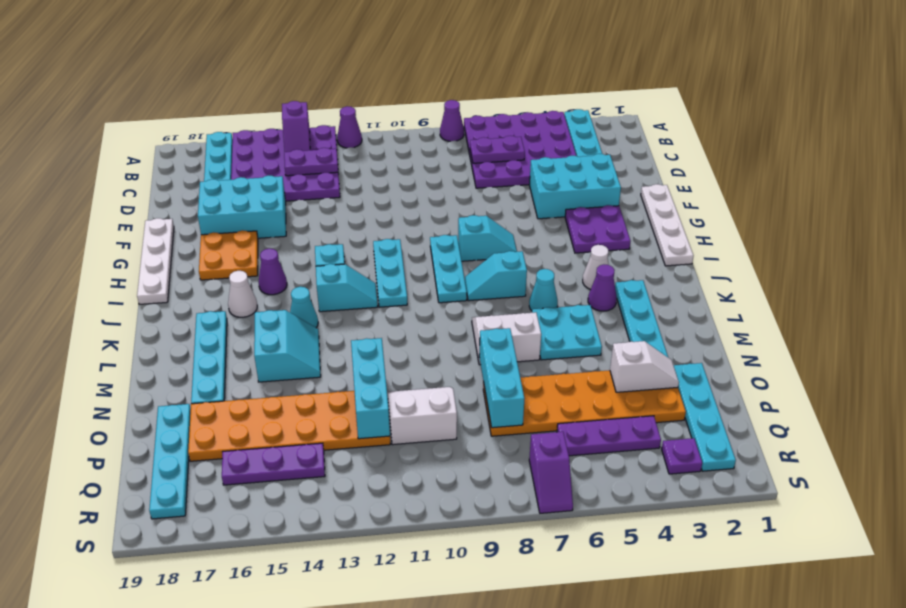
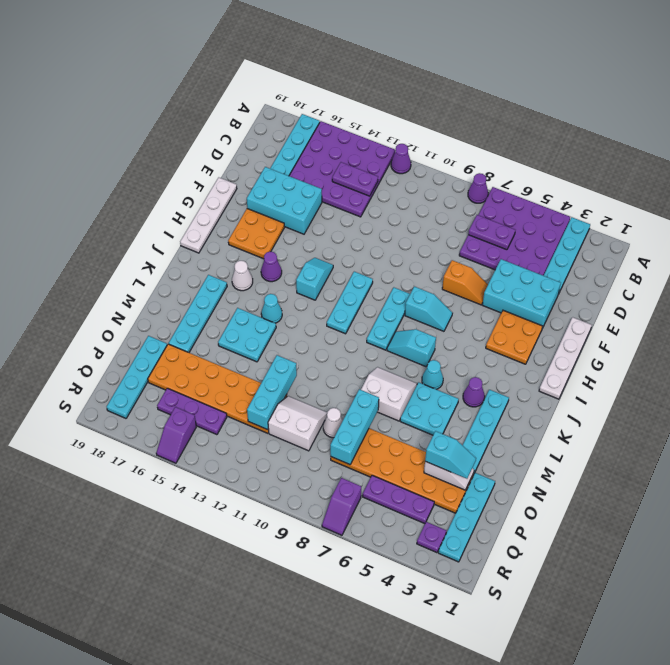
purple 1x2 slope [282,101,310,152] -> purple 1x2 slope moved to [156,407,196,463]
none -> orange 1x2 slope [442,260,488,305]
purple 2x2 plate [565,205,631,253] -> orange 2x2 plate [486,310,543,364]
white 1x1 cone [583,245,609,290] -> white 1x1 cone moved to [323,408,343,438]
cyan 1x2 slope [316,264,378,312] -> cyan 1x2 slope moved to [425,431,476,479]
cyan 2x2 slope [254,310,321,382] -> cyan 2x2 plate [218,308,276,362]

